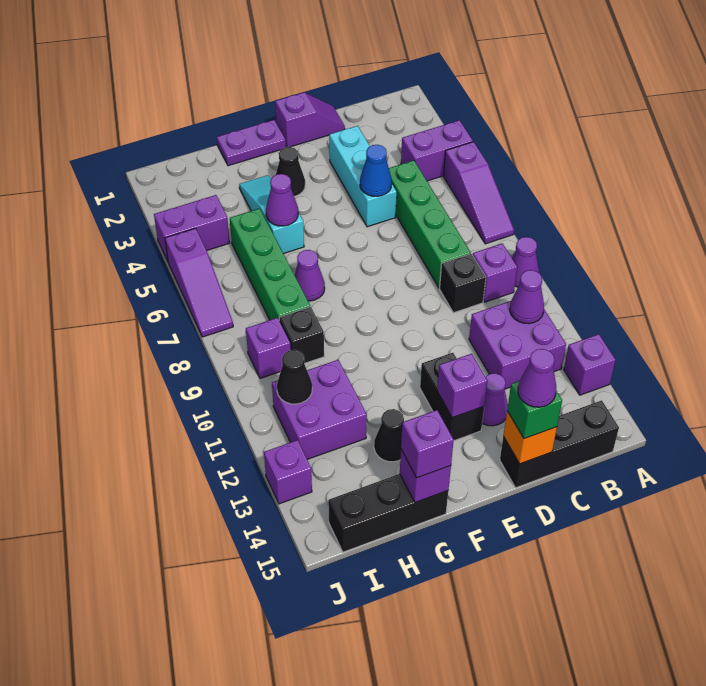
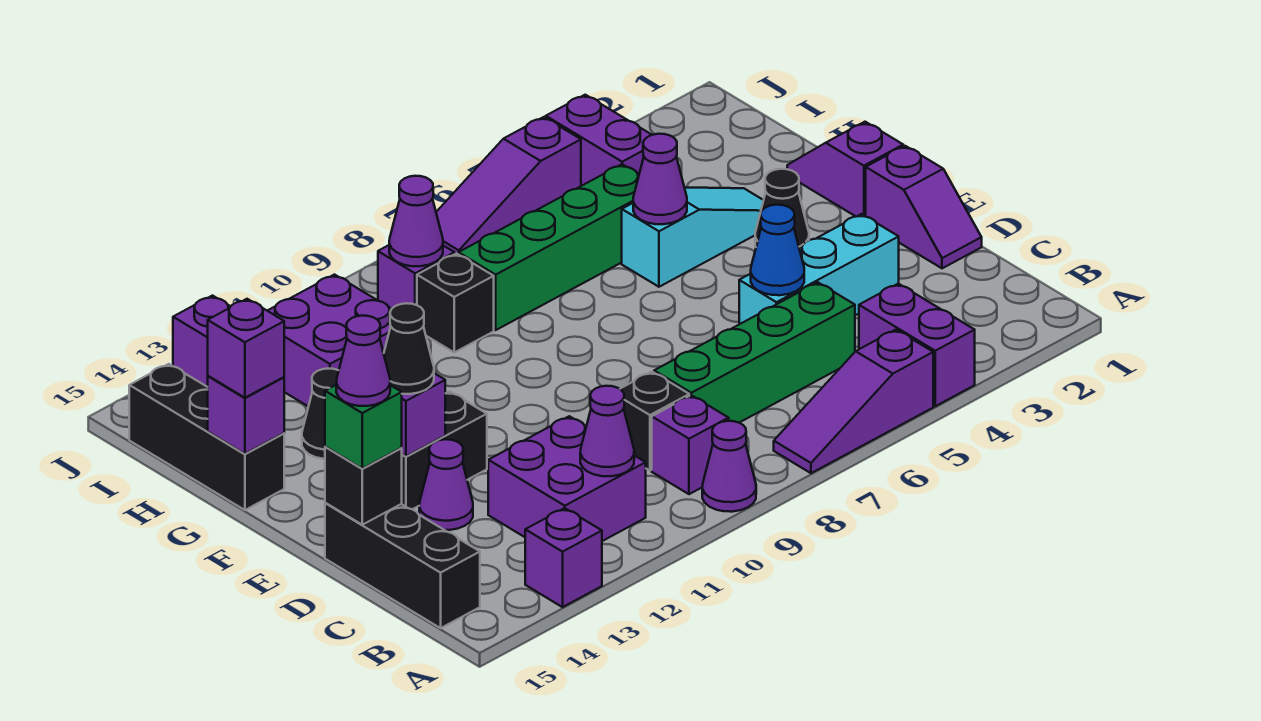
orange 1x1 brick [503,411,557,464] -> black 1x1 brick [325,447,402,525]
purple 1x2 plate [217,120,286,166] -> purple 1x2 slope [787,122,903,217]
purple 1x1 cone [295,250,325,301] -> purple 1x1 cone moved to [389,176,443,266]
black 1x1 cone [277,350,312,404] -> black 1x1 cone moved to [384,303,434,394]

